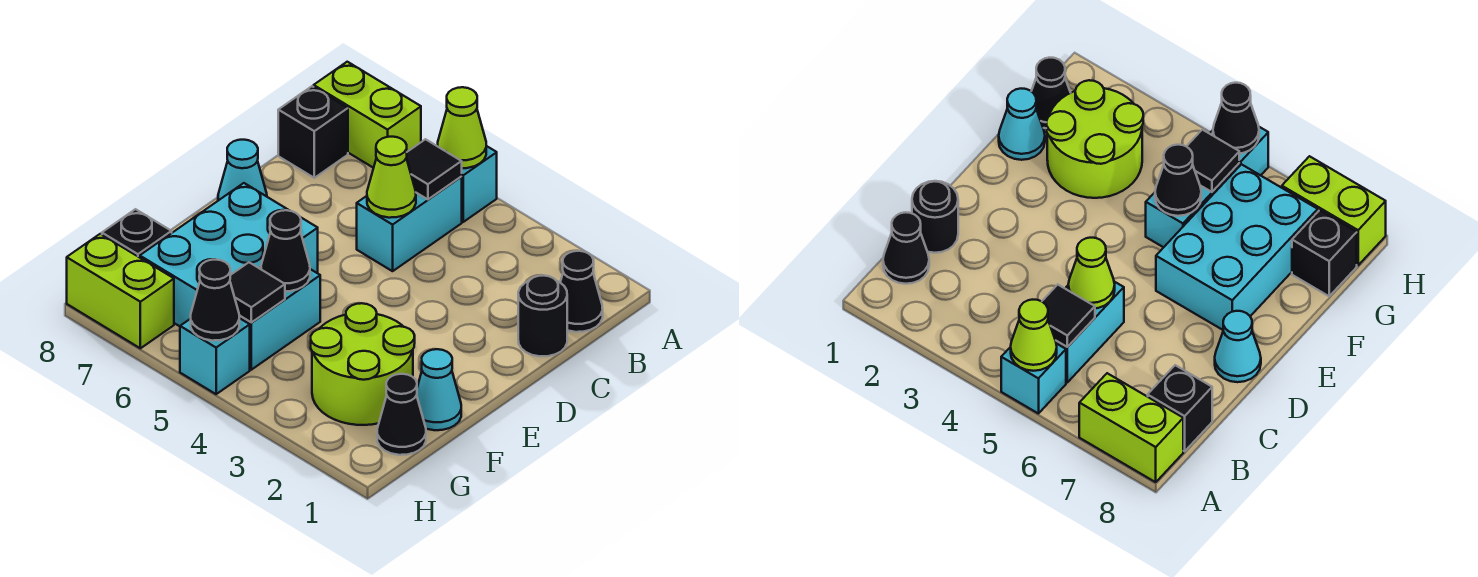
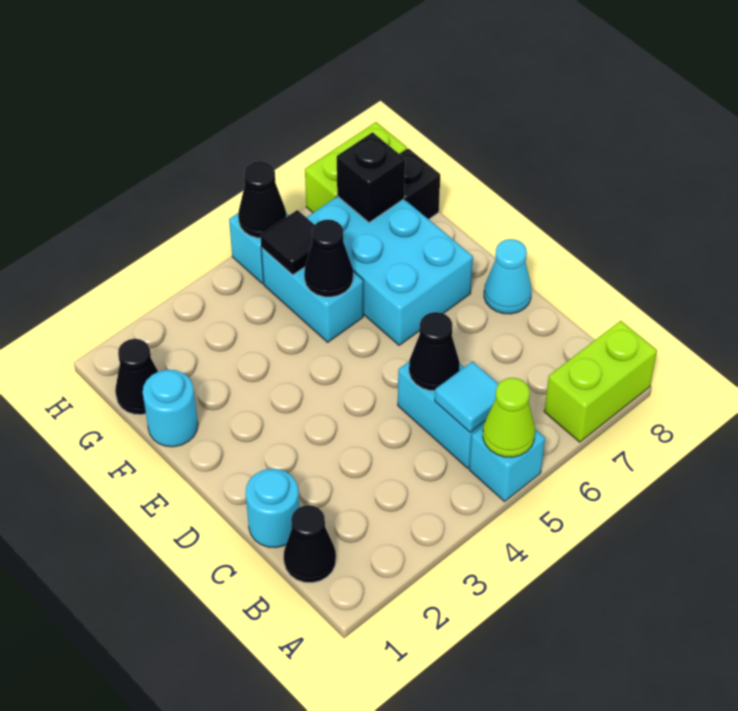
black 1x1 tile [407,139,462,199] -> cyan 1x1 tile [435,361,498,432]
black 1x1 brick [278,86,348,178] -> black 1x1 brick moved to [337,132,405,223]
black 1x1 round brick [518,275,567,356] -> cyan 1x1 round brick [246,469,299,548]
lime 1x1 cone [367,137,416,218] -> black 1x1 cone [409,312,460,391]
cyan 1x1 cone [417,349,461,430] -> cyan 1x1 round brick [143,370,198,447]
lime 2x2 round brick [311,303,415,425] -> none

